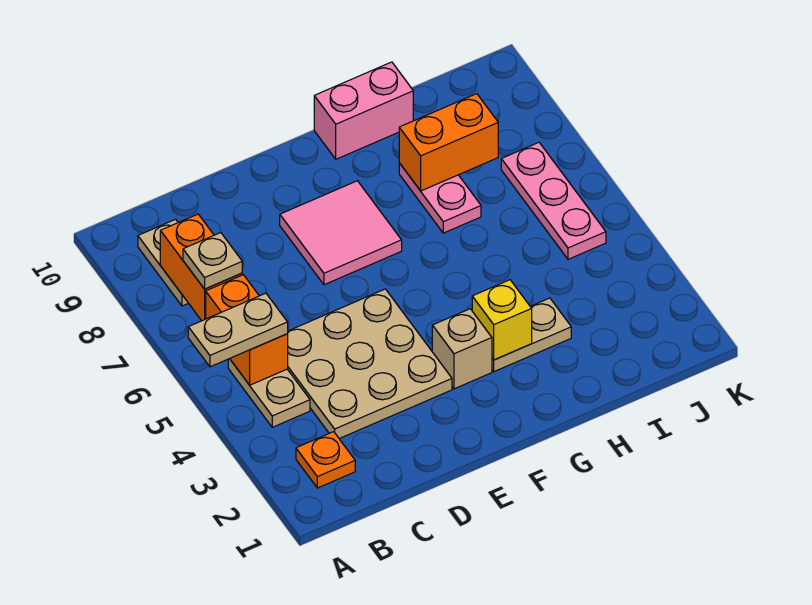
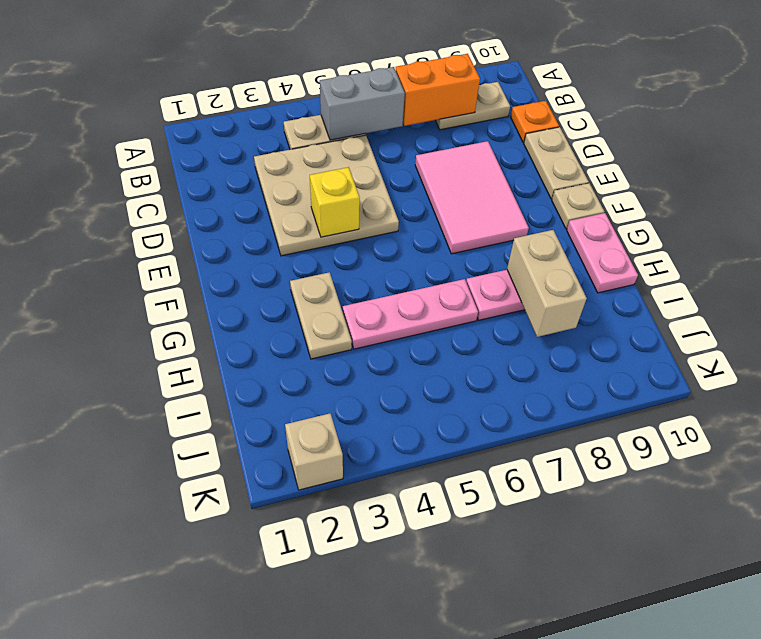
tan 1x2 plate [188,293,288,367] -> tan 1x2 plate moved to [524,127,589,199]
orange 1x1 plate [296,432,355,488] -> orange 1x1 plate moved to [511,101,559,143]
orange 1x2 brick [206,275,288,385] -> grey 1x2 brick [320,67,405,140]
tan 1x1 plate [183,232,242,289] -> tan 1x1 plate moved to [552,183,604,229]
pink 2x2 tile [280,181,402,285] -> pink 2x3 tile [415,141,529,254]
tan 1x1 brick [432,309,492,389] -> tan 1x1 brick moved to [285,413,343,490]
yellow 1x1 brick [472,280,532,360] -> yellow 1x1 brick moved to [310,167,360,237]
pink 1x2 brick [314,62,413,159] -> pink 1x2 plate [567,213,638,293]
orange 1x2 brick [399,94,498,191] -> tan 1x2 brick [507,230,587,337]
pink 1x3 plate [501,142,606,259] -> pink 1x3 plate moved to [343,279,478,349]

